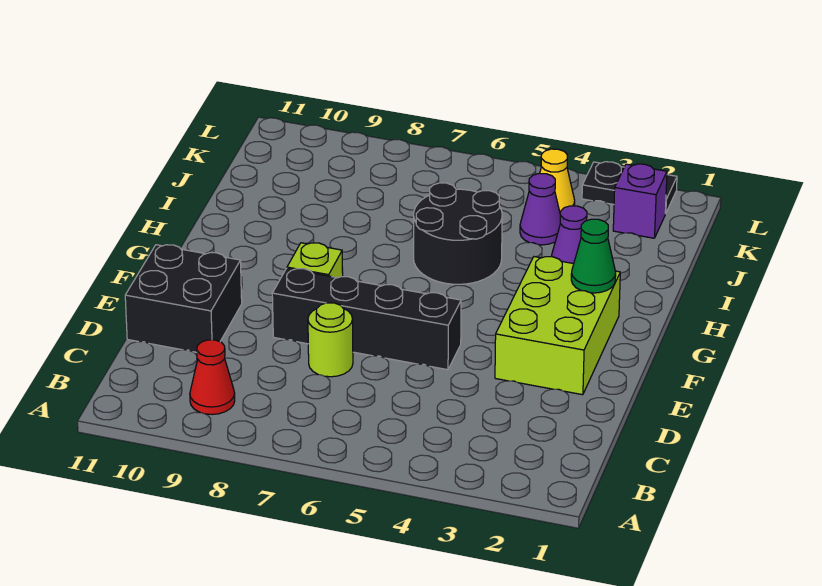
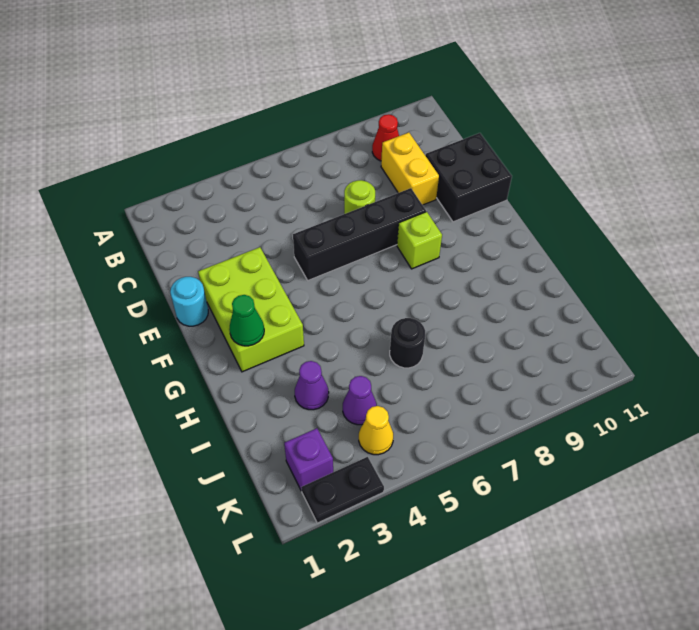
none -> yellow 1x2 brick [381,133,439,205]
none -> cyan 1x1 round brick [170,277,208,326]
black 2x2 round brick [414,183,502,284] -> black 1x1 round brick [390,318,425,368]

